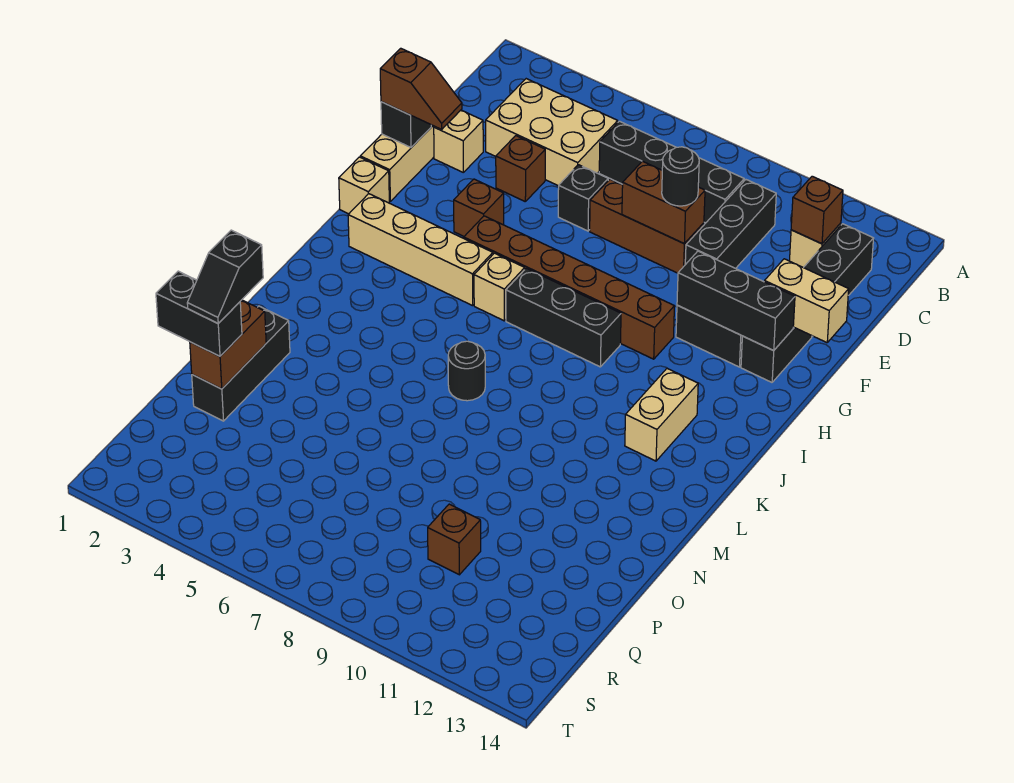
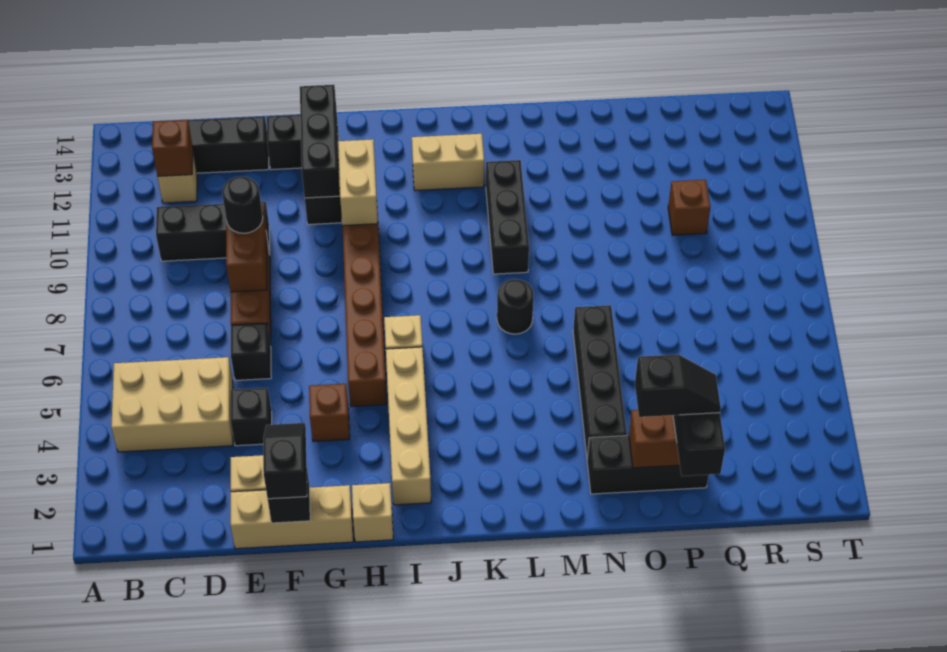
tan 2x3 brick [486,79,618,186] -> tan 2x3 brick turned to [111,357,233,452]
black 1x4 brick [599,121,744,223] -> black 1x4 brick moved to [573,305,627,458]
brown 1x1 brick [496,136,545,201] -> black 1x1 brick [231,388,272,446]
brown 1x2 slope [380,48,462,129] -> black 1x2 slope [263,423,307,499]
tan 1x2 brick [764,259,849,343] -> tan 1x2 brick moved to [338,139,378,226]
black 1x3 brick [506,268,621,367] -> black 1x3 brick moved to [486,160,529,274]

